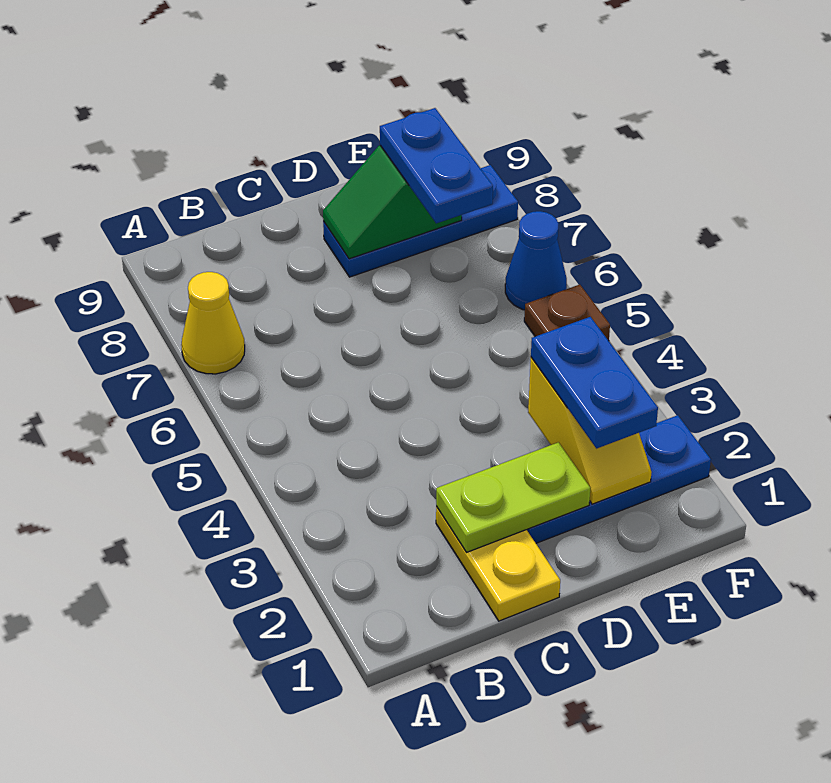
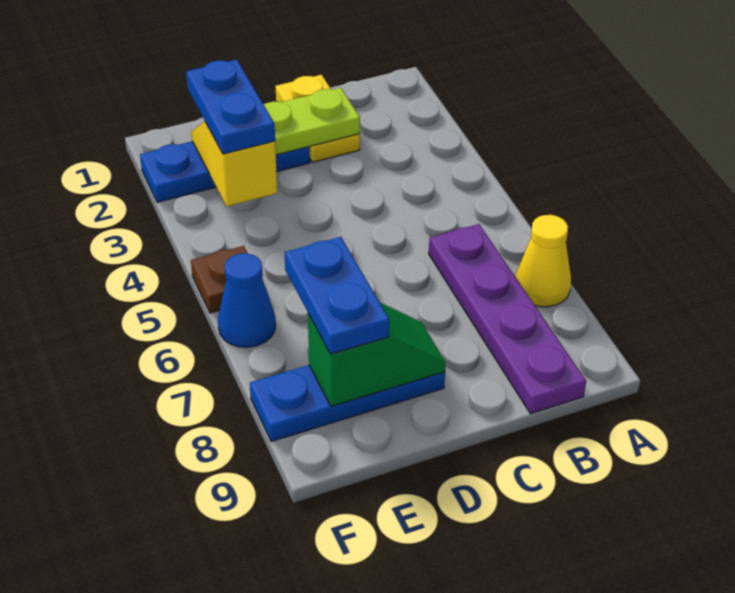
none -> purple 1x4 plate [429,224,586,414]

